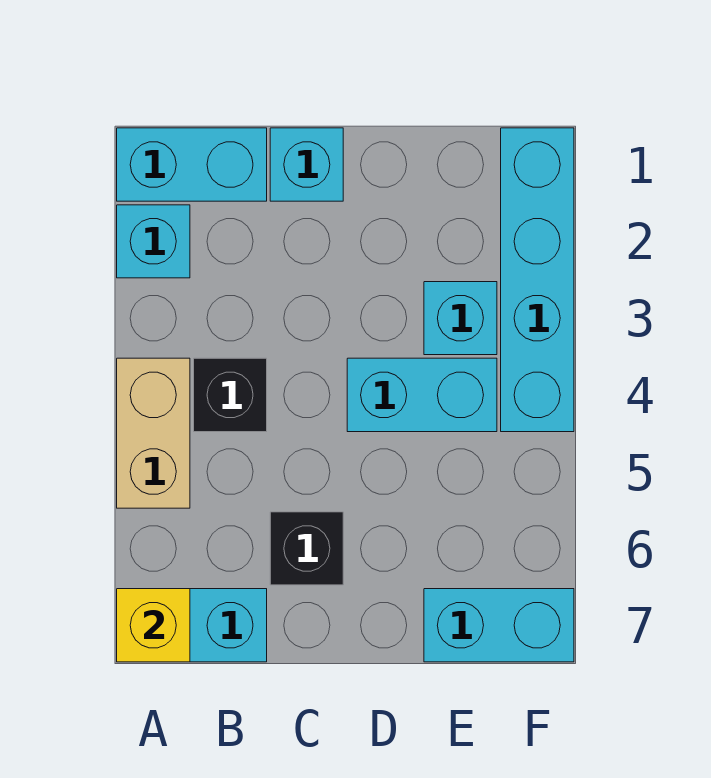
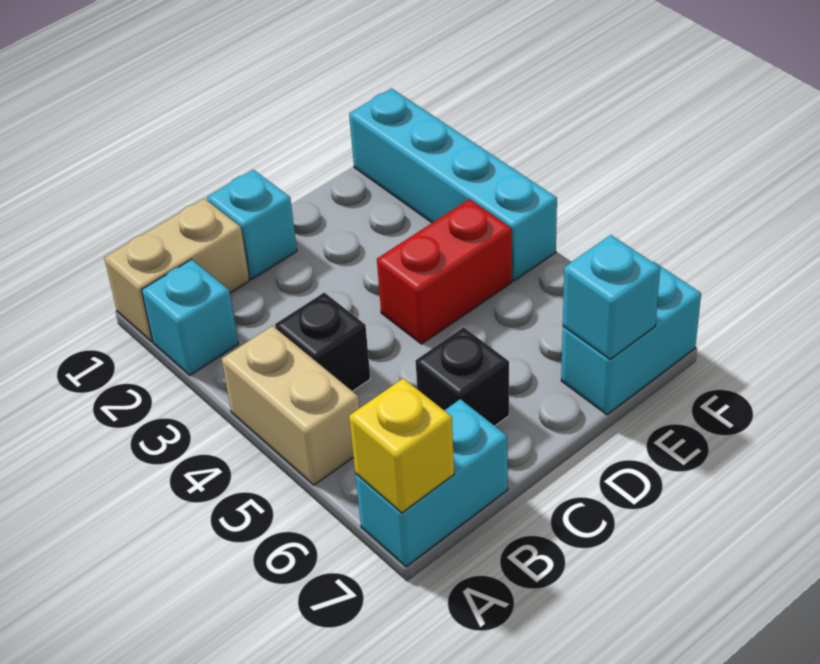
cyan 1x2 brick [117,128,267,201] -> tan 1x2 brick [104,198,249,342]
cyan 1x2 brick [347,358,497,432] -> red 1x2 brick [377,199,512,344]
cyan 1x1 brick [424,282,497,355] -> cyan 1x1 brick moved to [563,235,660,359]

